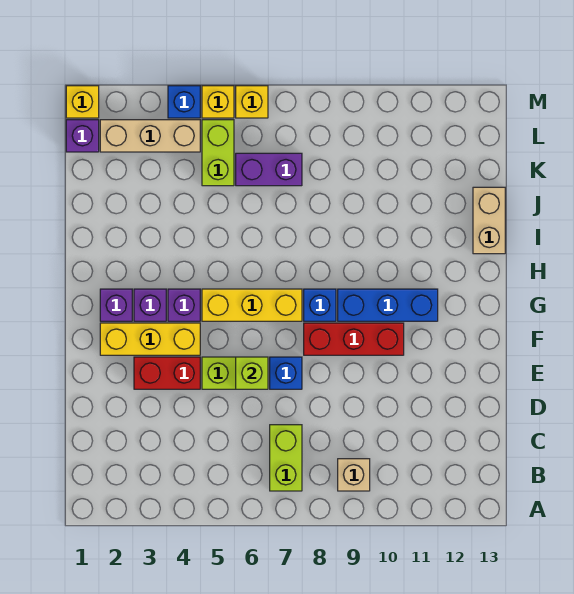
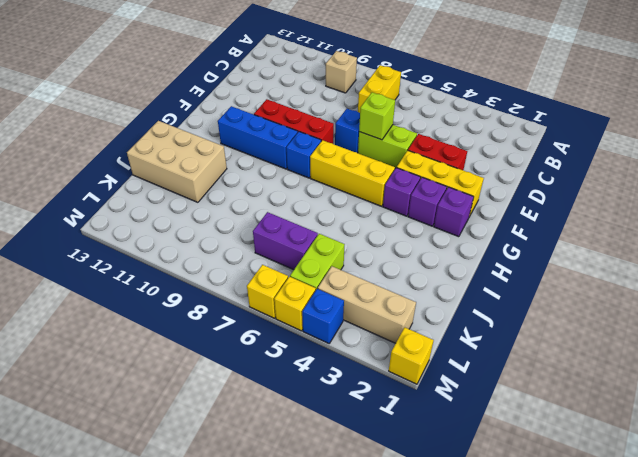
lime 1x2 brick [270,425,302,491] -> yellow 1x2 brick [358,65,401,113]
tan 1x2 brick [473,187,505,254] -> tan 2x3 brick [127,121,227,202]
purple 1x1 brick [66,120,99,152] -> none

